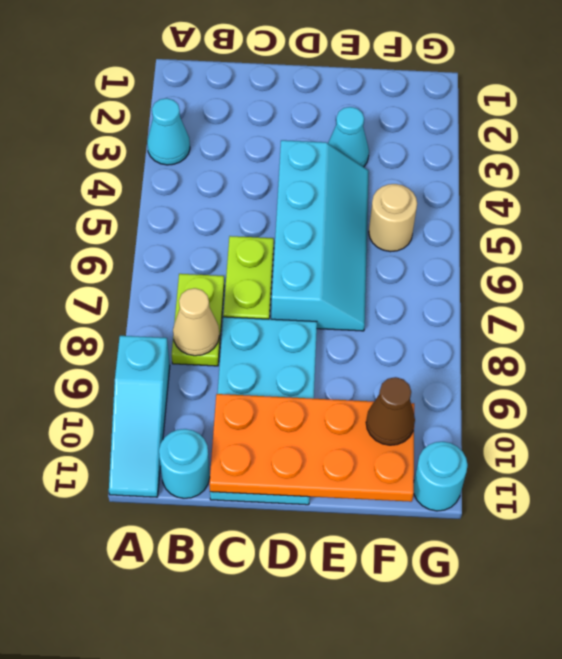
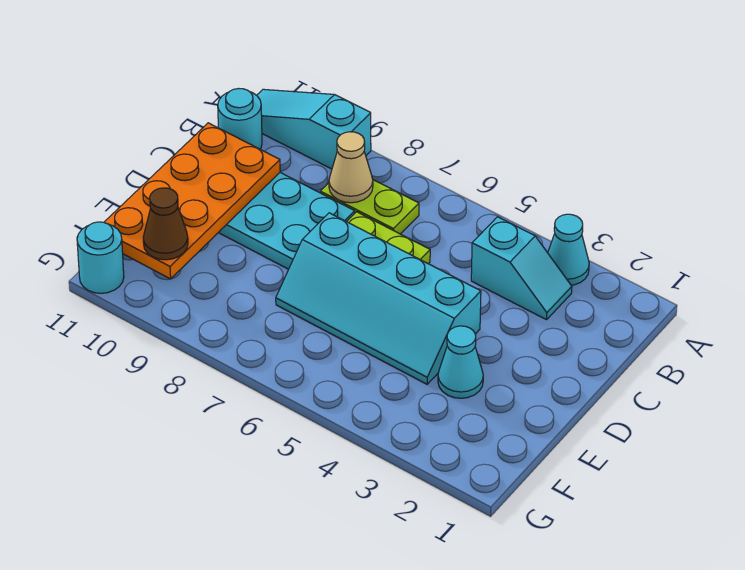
none -> cyan 1x2 slope [471,217,572,320]
tan 1x1 round brick [369,184,417,252] -> none

